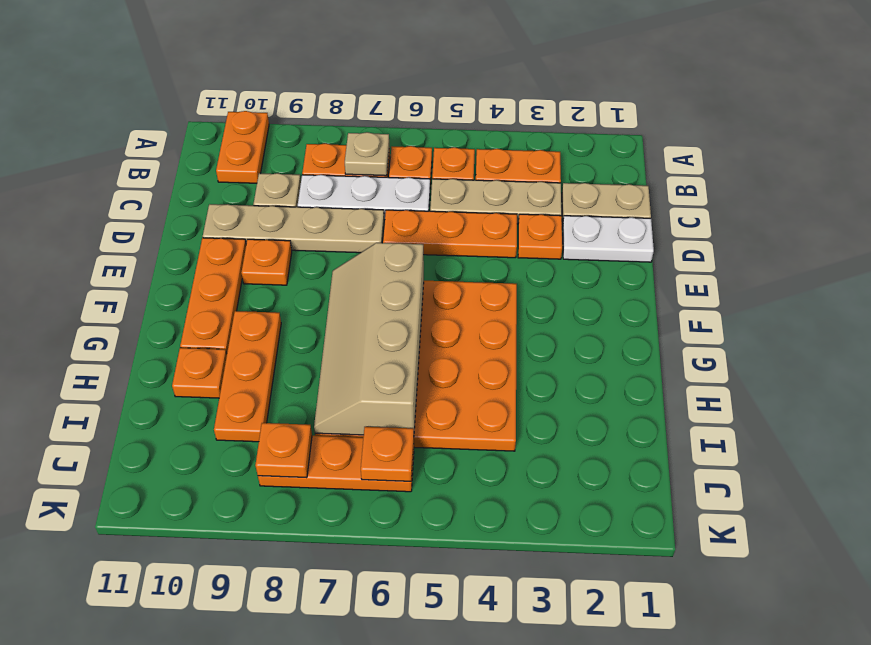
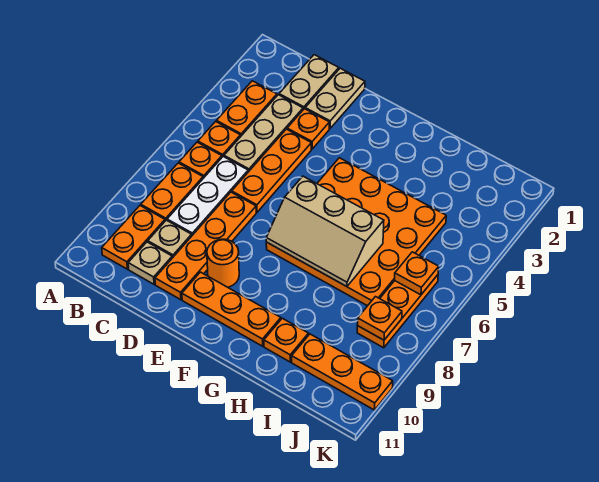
orange 1x2 plate [216,111,269,183] -> orange 1x2 plate turned to [102,206,165,269]
tan 1x1 plate [345,132,389,176] -> tan 1x1 plate moved to [128,242,172,284]
white 1x2 plate [562,216,654,262] -> tan 1x2 plate [305,68,365,128]
tan 1x4 plate [203,204,384,253] -> orange 1x4 plate [155,192,256,300]
orange 1x1 plate [241,239,292,285] -> orange 1x1 round brick [207,239,239,287]
tan 2x4 slope [314,243,424,435] -> tan 2x3 slope [266,176,384,287]
orange 1x3 plate [214,311,281,442] -> orange 1x3 plate moved to [292,334,393,410]

